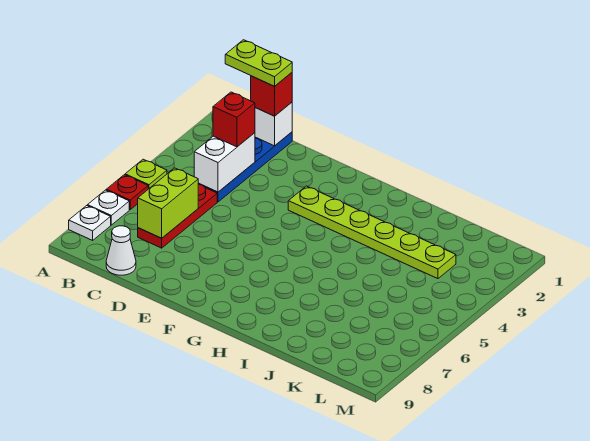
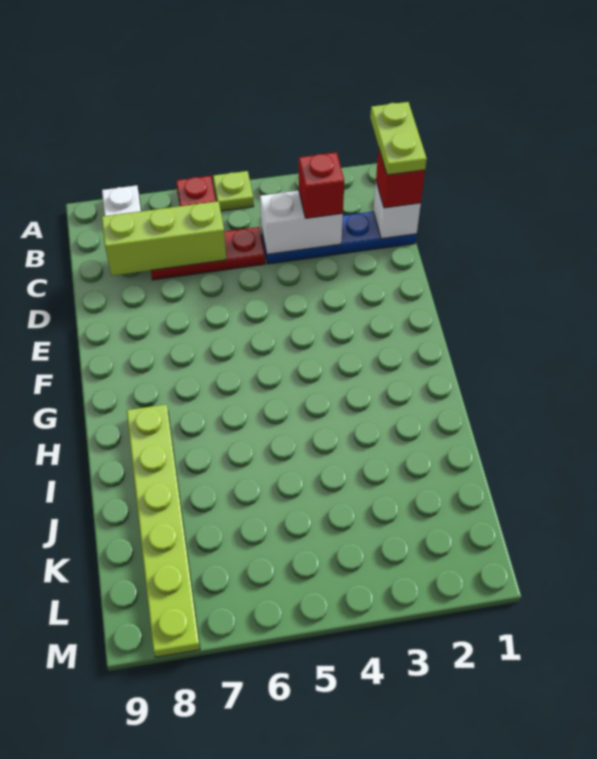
white 1x1 plate [88,190,129,225] -> none
lime 1x2 brick [138,168,198,238] -> lime 1x3 brick [102,201,227,276]
white 1x1 cone [106,226,136,275] -> none
lime 1x6 plate [288,186,456,279] -> lime 1x6 plate moved to [127,404,200,657]

